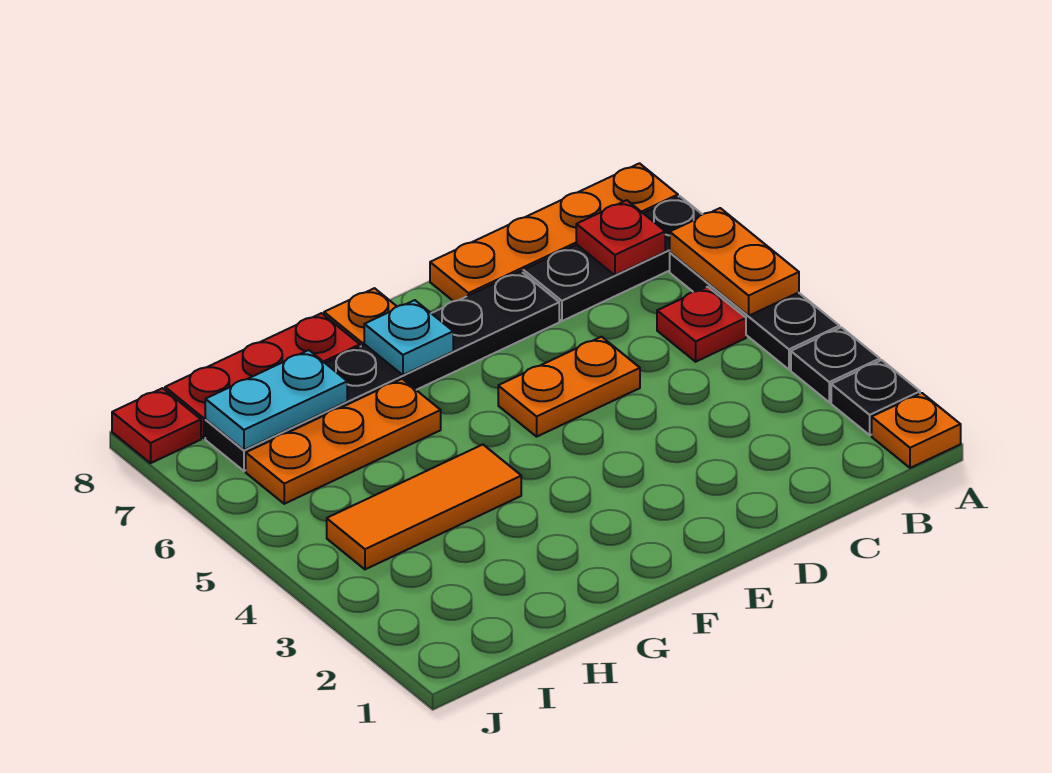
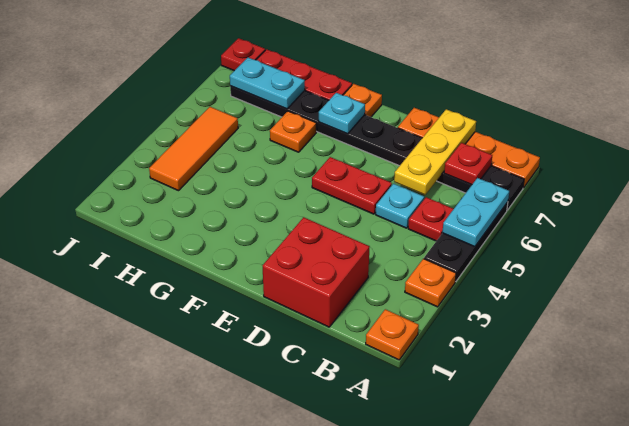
black 1x1 plate [831,360,920,435] -> none
black 1x1 plate [791,327,880,402] -> orange 1x1 plate [405,259,456,307]
orange 1x2 plate [670,208,799,316] -> cyan 1x2 plate [442,178,509,247]
none -> red 2x2 brick [263,217,370,327]
none -> cyan 1x1 plate [376,184,424,228]
none -> yellow 1x3 plate [394,109,476,195]
orange 1x2 plate [498,337,640,437] -> red 1x2 plate [312,157,392,214]
orange 1x3 tile [327,445,521,569] -> orange 1x3 tile turned to [149,107,238,191]
orange 1x3 plate [246,379,441,504] -> orange 1x1 plate [270,111,316,152]

